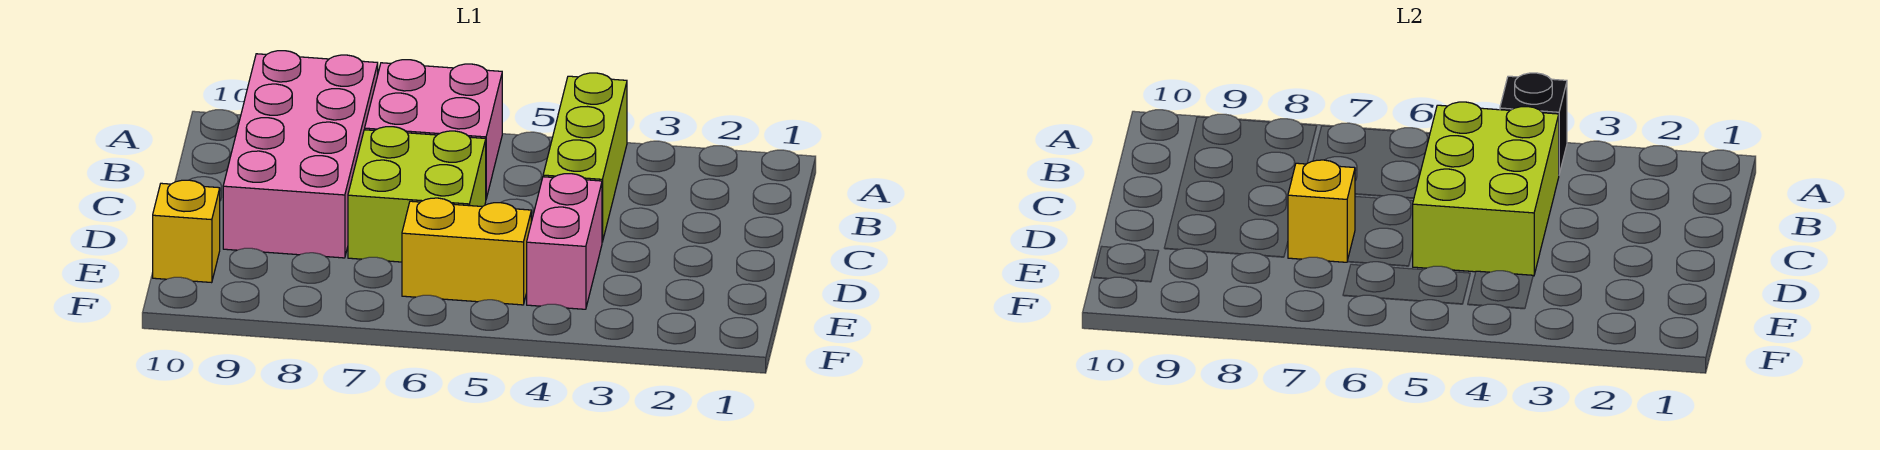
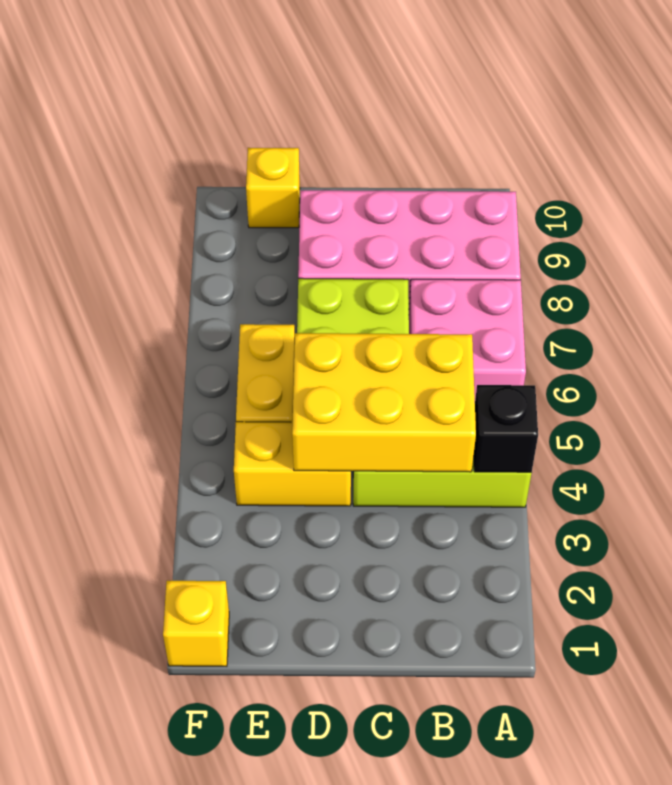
lime 2x3 brick [1413,102,1559,276] -> yellow 2x3 brick [292,333,476,472]
pink 1x2 brick [527,174,602,309] -> yellow 1x2 brick [234,422,351,506]
yellow 1x1 brick [1288,160,1355,262] -> yellow 1x1 brick moved to [163,581,229,666]

